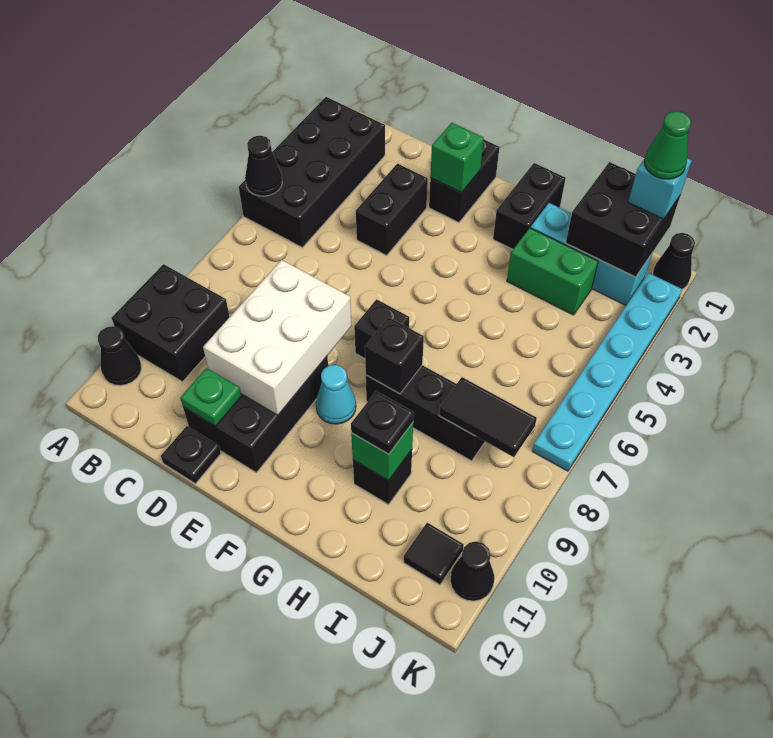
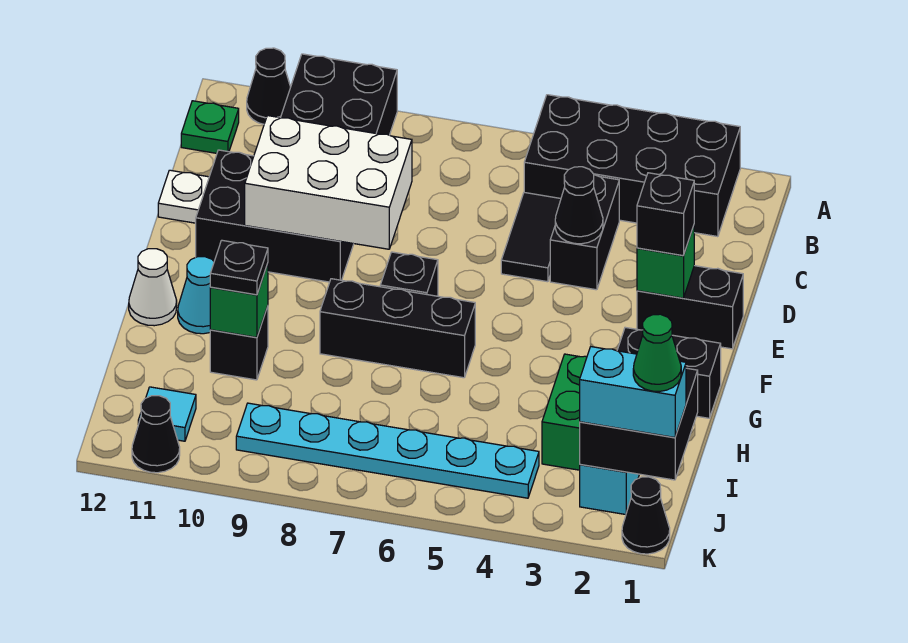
black 1x1 cone [245,136,282,196] -> black 1x1 cone moved to [555,167,603,244]
black 1x2 brick [356,164,428,255] -> black 1x2 brick turned to [550,175,619,290]
green 1x1 plate [180,368,241,426] -> green 1x1 plate moved to [181,101,239,153]
black 1x1 plate [161,426,221,484] -> white 1x1 plate [158,170,209,223]
cyan 1x1 cone [316,365,356,424] -> cyan 1x1 cone moved to [178,257,214,334]
black 1x3 brick [366,365,485,461] -> black 1x3 brick turned to [320,279,475,378]
black 1x1 brick [365,317,424,394] -> black 1x1 brick moved to [637,173,694,256]
none -> white 1x1 cone [129,249,177,326]
black 1x2 tile [439,377,537,457] -> black 1x2 tile moved to [501,193,561,282]
cyan 1x1 brick [628,158,692,219] -> cyan 1x2 brick [580,347,686,437]
black 1x1 tile [403,523,464,585] -> cyan 1x1 tile [138,387,196,441]
cyan 1x6 plate [532,273,682,471] -> cyan 1x6 plate moved to [236,403,539,498]

